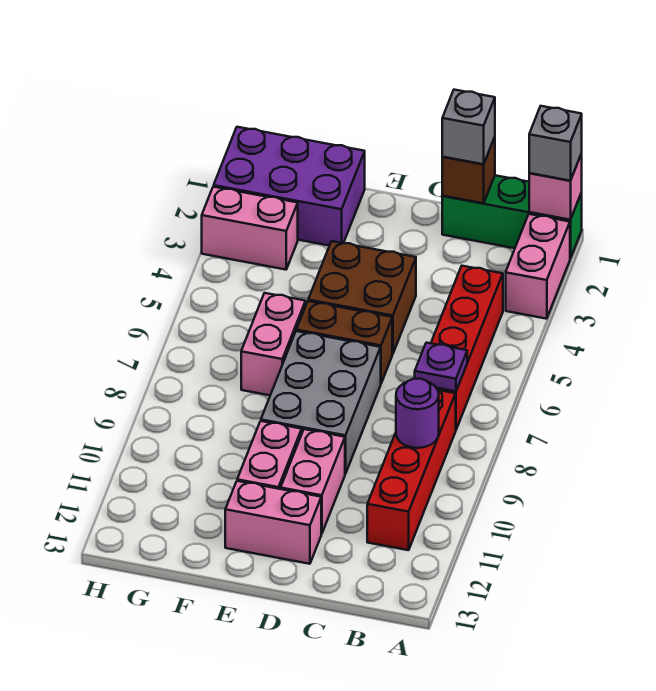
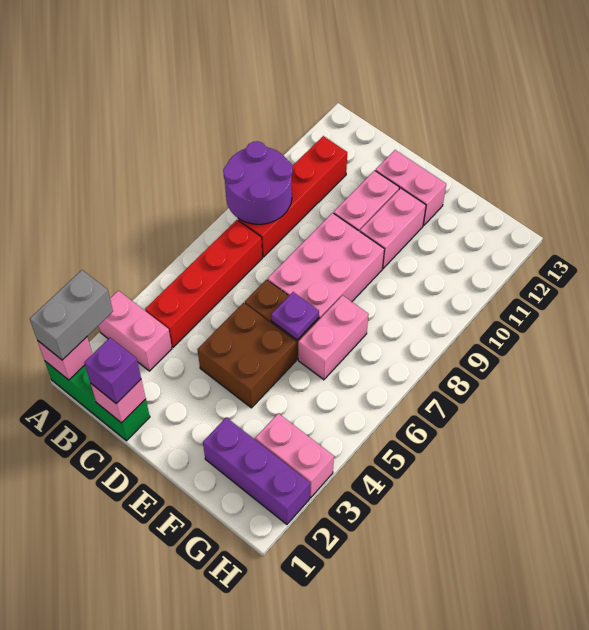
grey 1x1 brick [529,106,582,181] -> grey 1x2 brick [30,270,113,360]
pink 1x2 brick [506,214,570,319] -> pink 1x2 brick turned to [99,291,172,371]
purple 1x1 plate [415,343,467,391] -> purple 1x1 plate moved to [271,292,319,340]
purple 1x1 round brick [396,379,439,448] -> purple 2x2 round brick [223,141,293,224]
brown 1x1 brick [442,137,495,203] -> pink 1x1 brick [91,380,146,423]
grey 1x1 brick [442,90,495,164] -> purple 1x1 brick [84,338,141,404]
grey 2x3 brick [261,331,381,474] -> pink 2x3 brick [268,213,384,319]
purple 2x3 brick [214,127,365,246] -> purple 1x3 brick [203,417,310,524]

